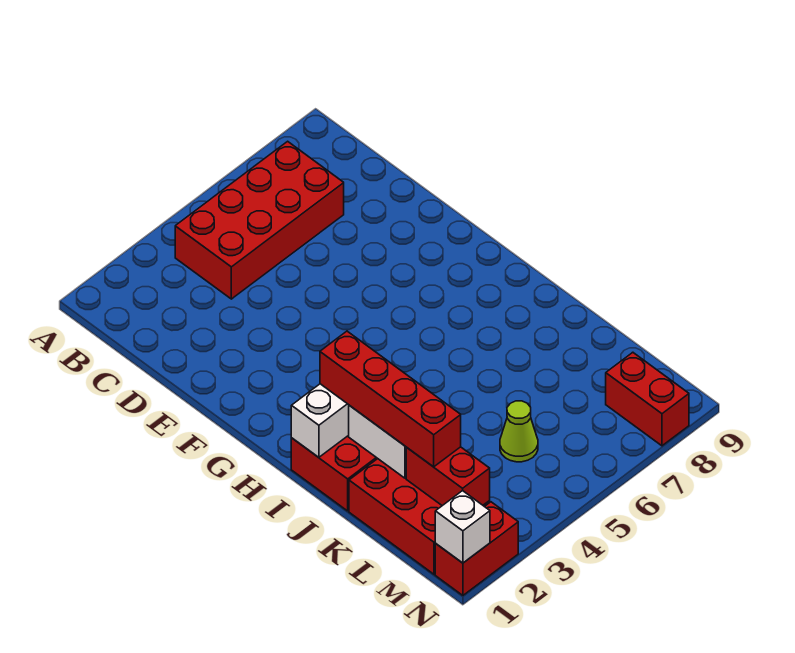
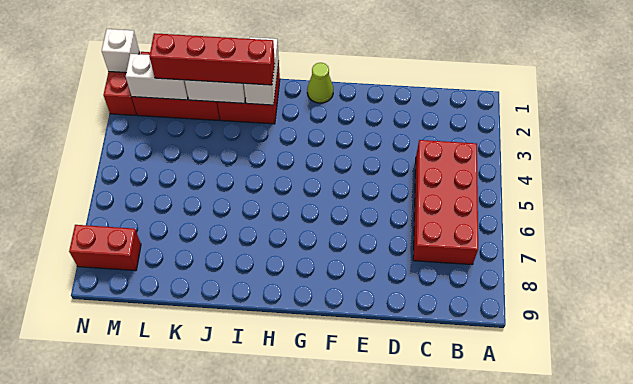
red 1x2 brick [406,447,490,506] -> white 1x2 brick [126,54,188,100]
lime 1x1 cone [500,401,538,462] -> lime 1x1 cone moved to [307,63,333,103]

